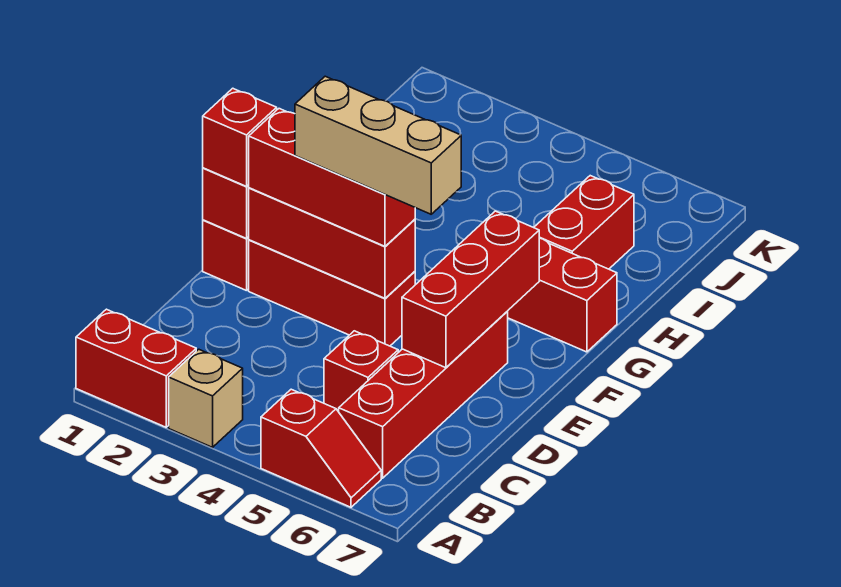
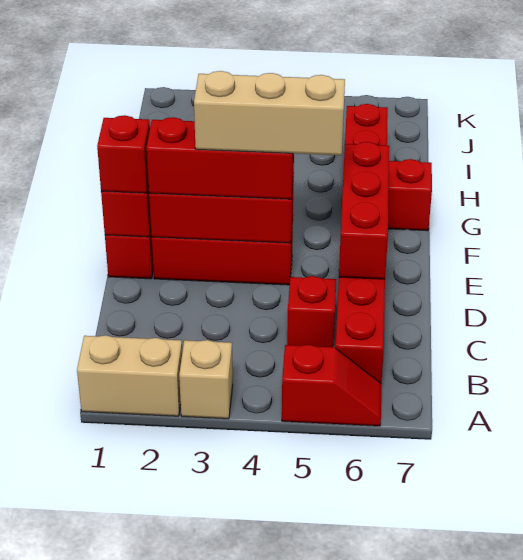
red 1x2 brick [76,309,196,427] -> tan 1x2 brick [77,335,182,416]

